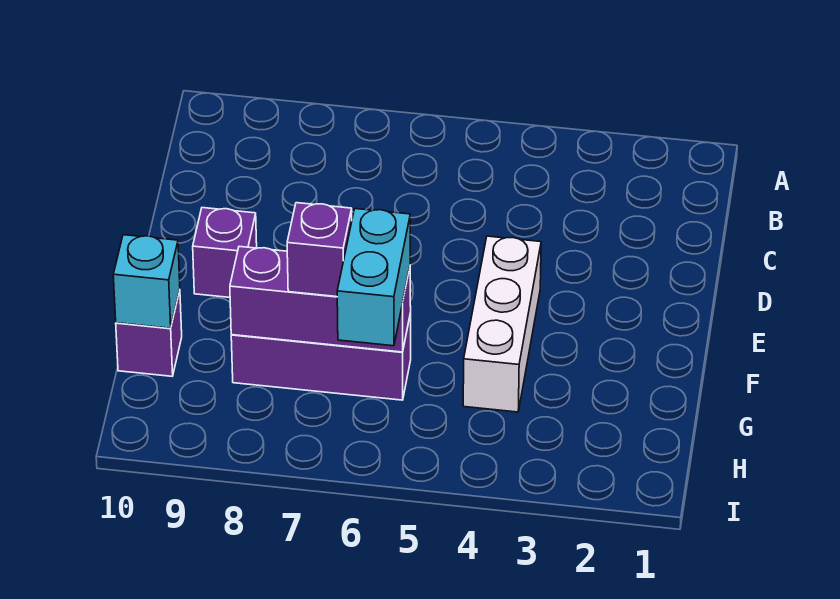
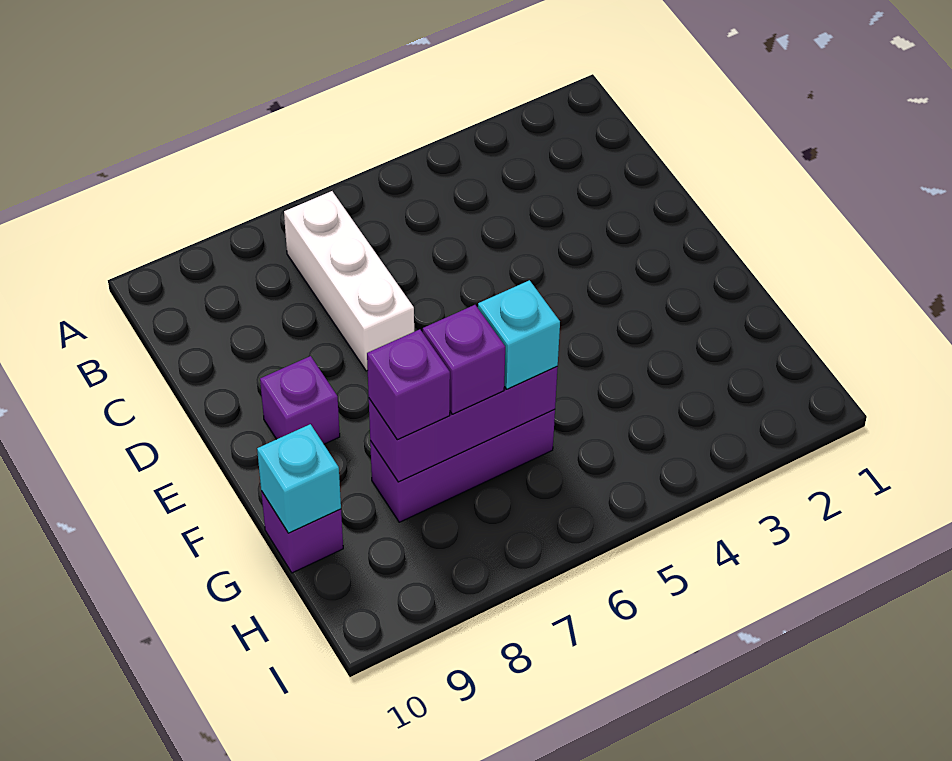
white 1x3 brick [463,236,541,412] -> white 1x3 brick moved to [284,191,414,371]
cyan 1x2 brick [337,209,410,346] -> cyan 1x1 brick [478,280,560,389]
none -> purple 1x1 brick [367,329,450,440]

